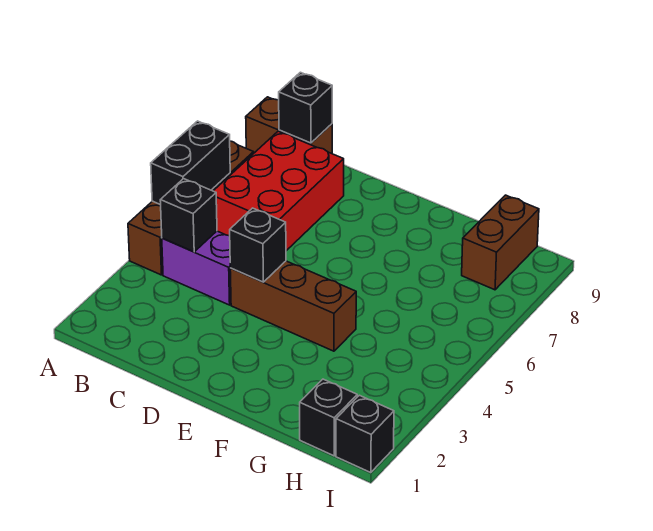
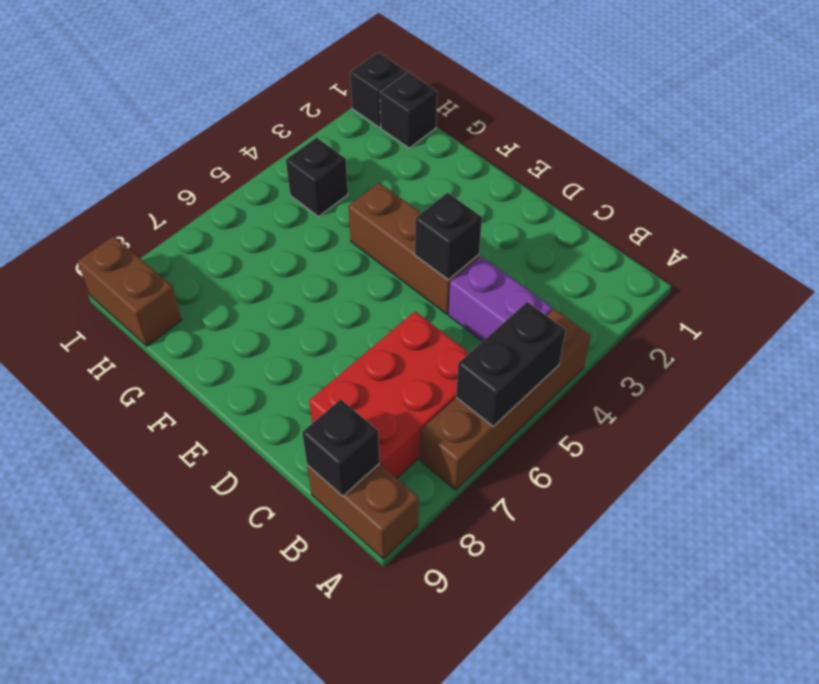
black 1x1 brick [160,179,217,252] -> black 1x1 brick moved to [286,138,348,217]
brown 1x2 brick [462,195,539,290] -> brown 1x2 brick turned to [78,236,182,346]

